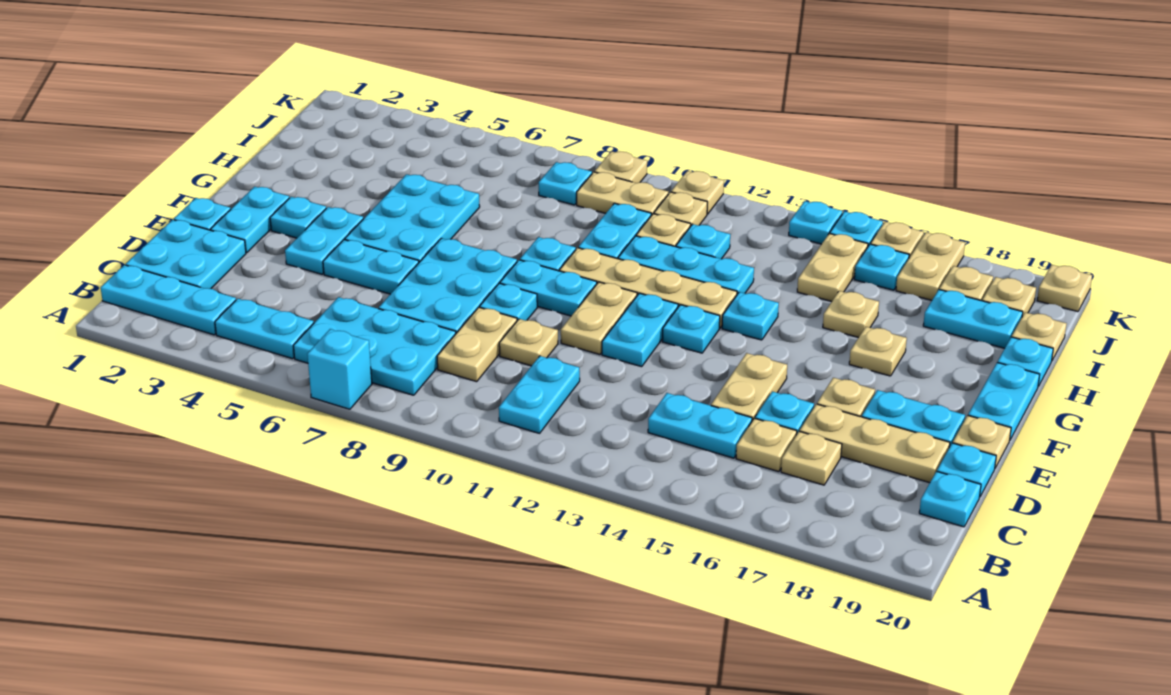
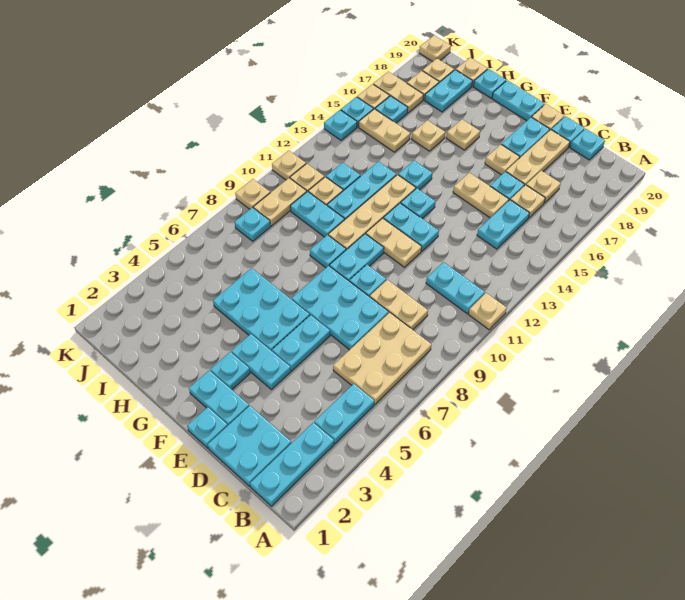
cyan 1x1 brick [307,329,372,409] -> none
cyan 2x3 plate [293,297,456,395] -> tan 2x3 plate [333,312,431,404]
tan 1x1 plate [499,319,558,366] -> tan 1x1 plate moved to [468,293,507,330]

